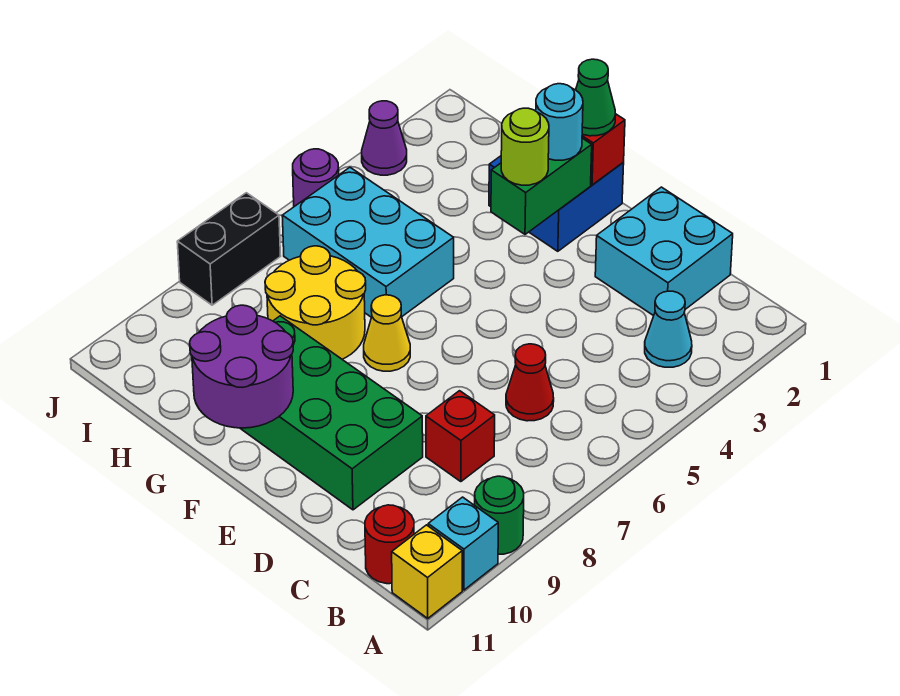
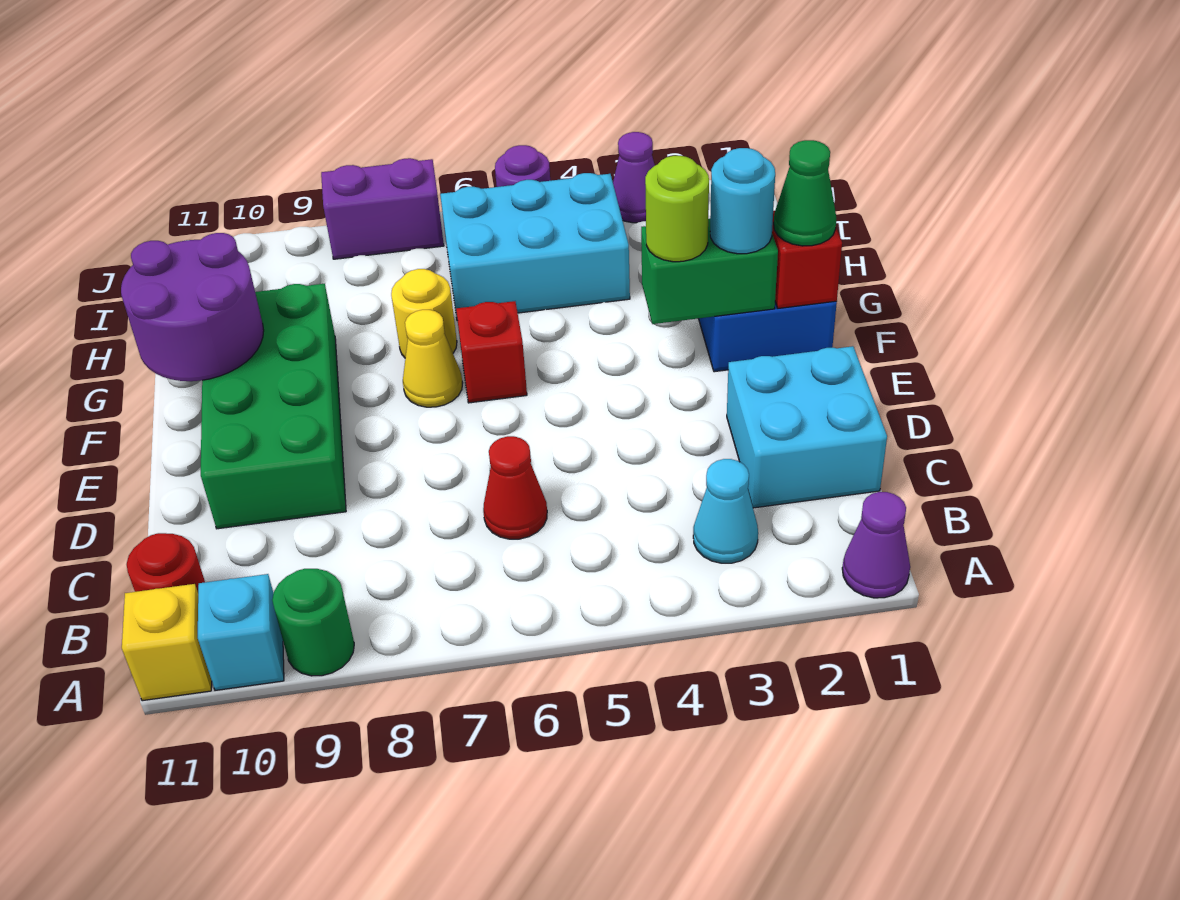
none -> purple 1x1 cone [842,492,910,598]
red 1x1 brick [426,391,495,482] -> red 1x1 brick moved to [456,301,527,403]
cyan 2x3 brick [282,167,454,317] -> cyan 2x3 brick turned to [440,173,630,321]
yellow 2x2 round brick [265,246,366,359] -> yellow 1x1 round brick [391,269,457,358]
black 1x2 brick [177,193,280,305] -> purple 1x2 brick [321,158,444,259]

